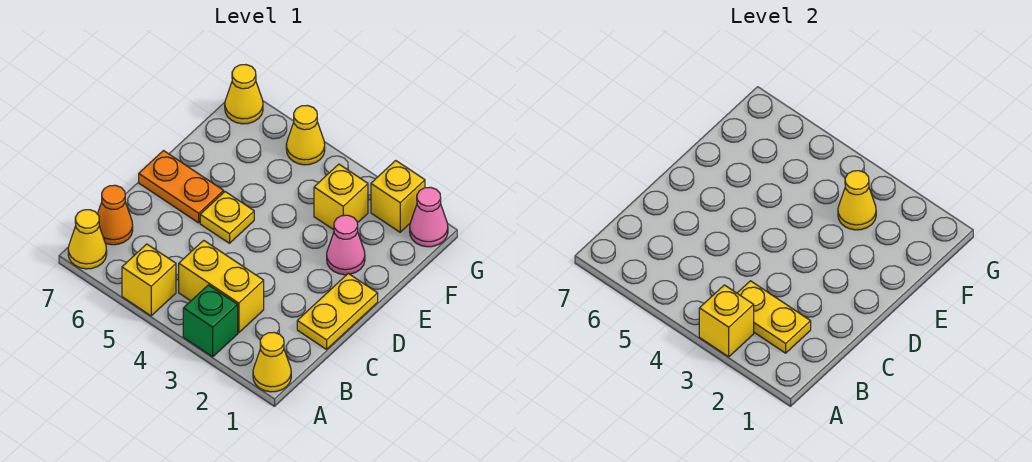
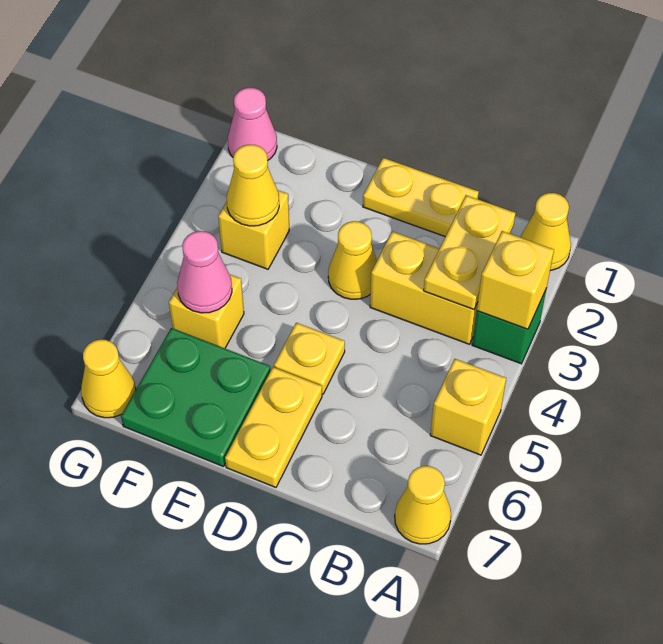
yellow 1x2 brick [179,240,264,333] -> yellow 1x2 brick turned to [370,232,478,344]
orange 1x1 cone [98,185,133,245] -> none
orange 1x2 plate [139,151,224,223] -> yellow 1x2 plate [225,367,322,487]
pink 1x1 cone [327,215,365,275] -> pink 1x1 cone moved to [177,231,232,313]
none -> green 2x2 plate [121,328,271,467]
yellow 1x1 brick [371,161,425,232] -> yellow 1x1 brick moved to [169,274,244,348]
yellow 1x1 cone [286,105,325,165] -> yellow 1x1 cone moved to [328,221,377,299]

